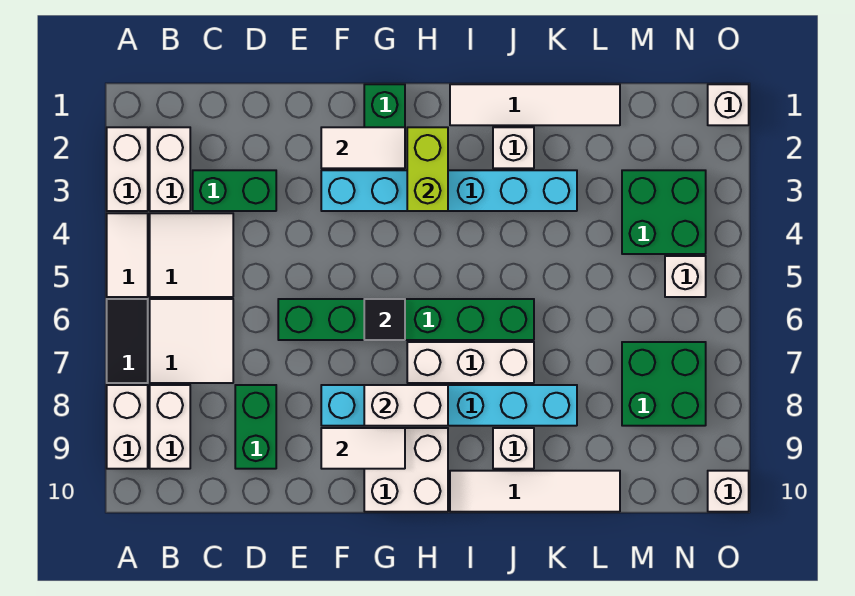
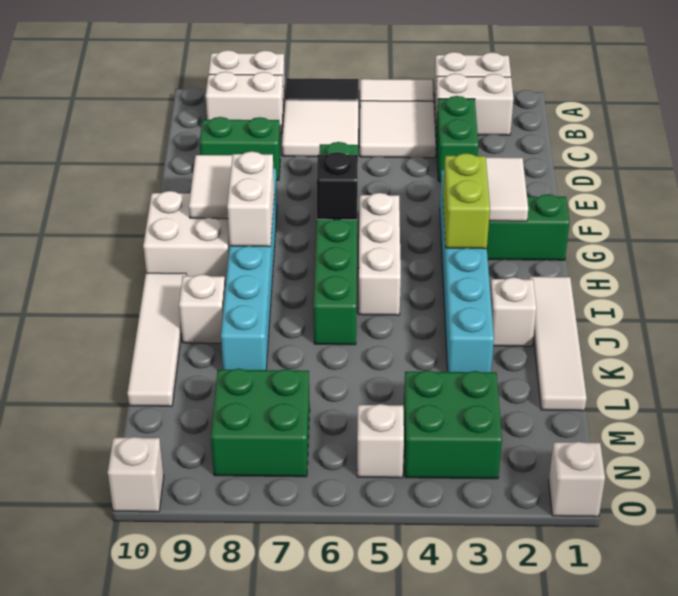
black 1x1 tile [364,299,405,340] -> black 1x1 brick [316,152,358,220]
lime 1x2 brick [407,127,448,211] -> lime 1x2 brick turned to [443,153,490,249]
white 1x3 brick [407,342,534,383] -> white 1x3 brick moved to [358,193,401,315]

